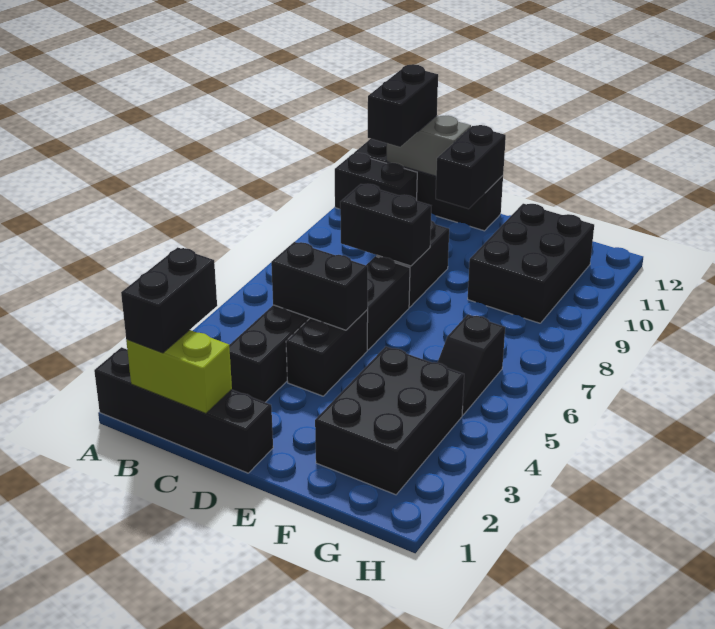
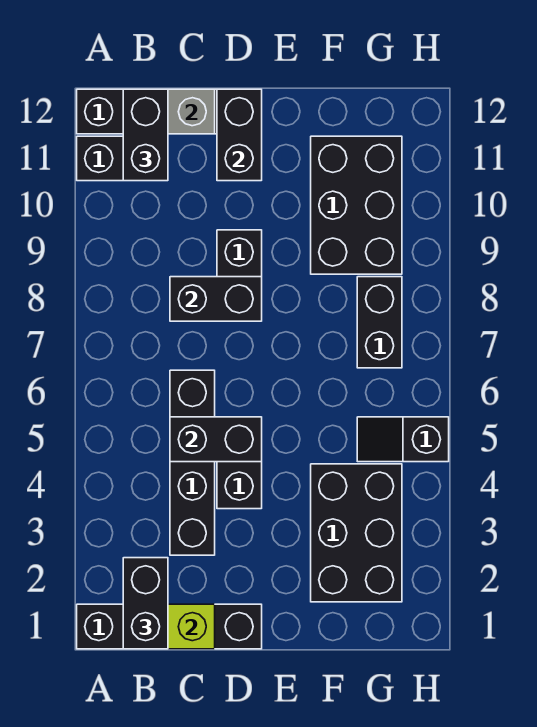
black 1x2 brick [366,256,410,350] -> black 1x2 brick moved to [357,277,402,368]
black 1x2 slope [437,314,505,415] -> black 1x2 slope turned to [357,417,449,462]

